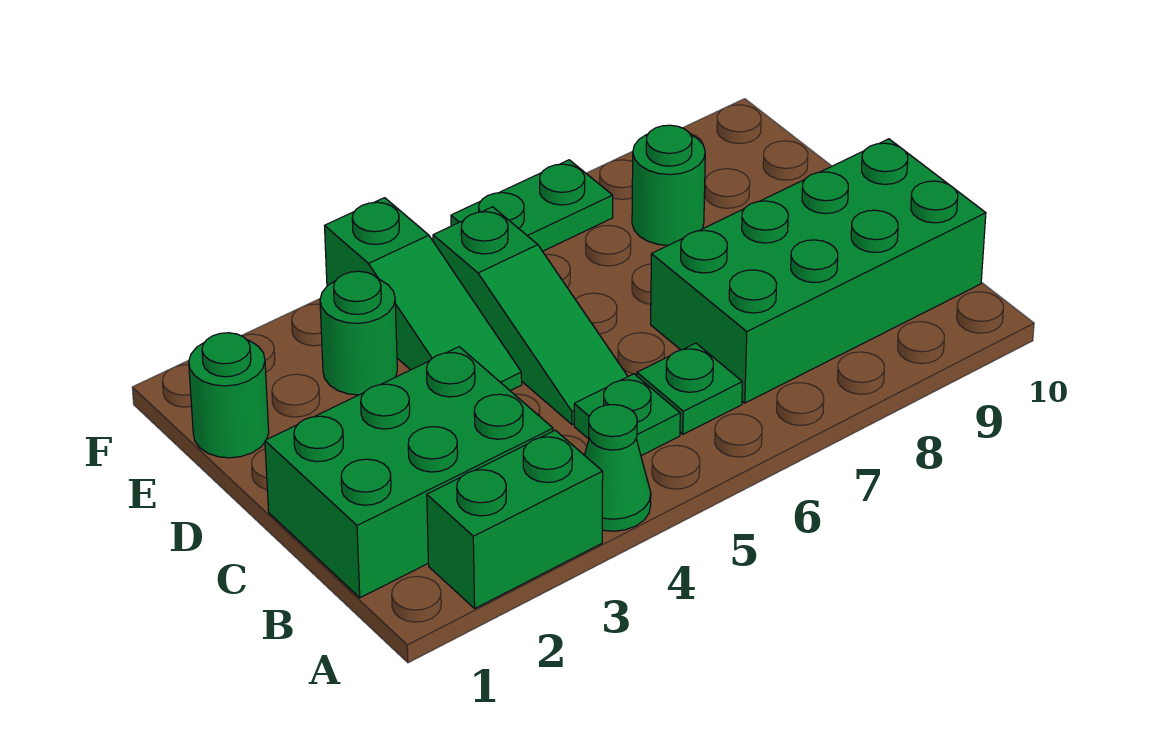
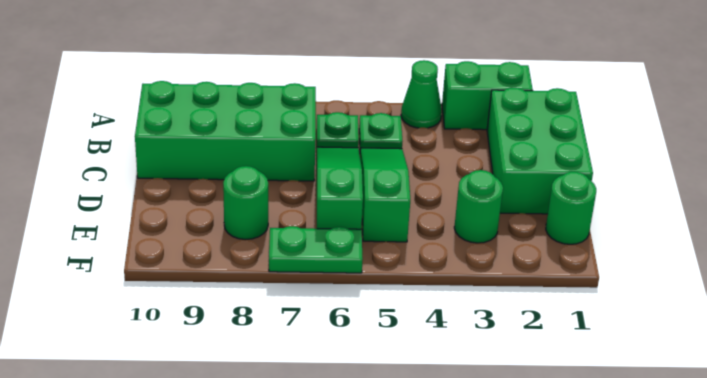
green 2x3 brick [265,347,553,598] -> green 2x3 brick turned to [487,88,593,214]
green 1x3 slope [325,198,522,391] -> green 1x3 slope moved to [317,147,363,229]

